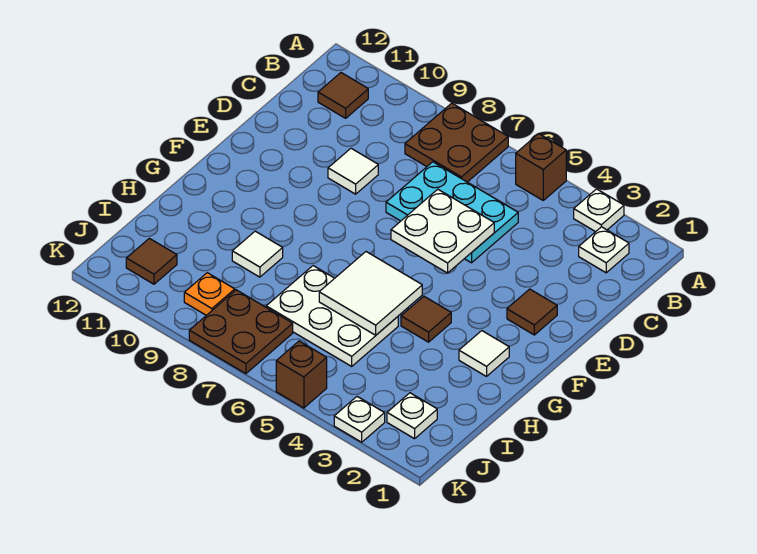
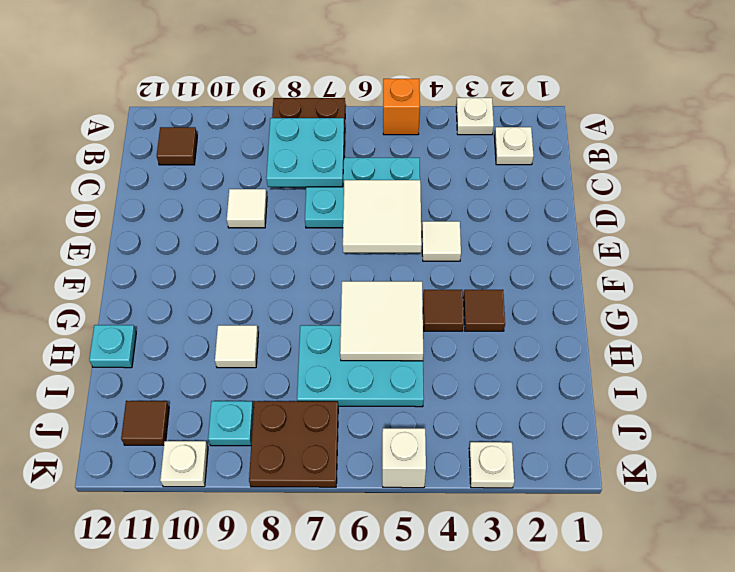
brown 1x1 brick [516,134,566,200] -> orange 1x1 brick [383,79,420,135]
none -> cyan 2x2 plate [266,118,344,187]
white 2x2 plate [391,189,494,273] -> white 2x2 tile [343,180,422,253]
brown 1x1 tile [507,289,557,335] -> brown 1x1 tile moved to [463,290,505,331]
white 1x1 tile [459,331,509,376] -> white 1x1 tile moved to [422,221,461,261]
white 2x3 plate [266,266,398,366] -> cyan 2x3 plate [297,325,424,407]
none -> cyan 1x1 plate [89,325,136,368]
white 1x1 plate [387,393,437,439] -> white 1x1 plate moved to [160,441,208,487]
orange 1x1 plate [184,273,235,315] -> cyan 1x1 plate [208,401,254,446]
brown 1x1 brick [276,341,327,408] -> white 1x1 brick [382,428,426,488]

